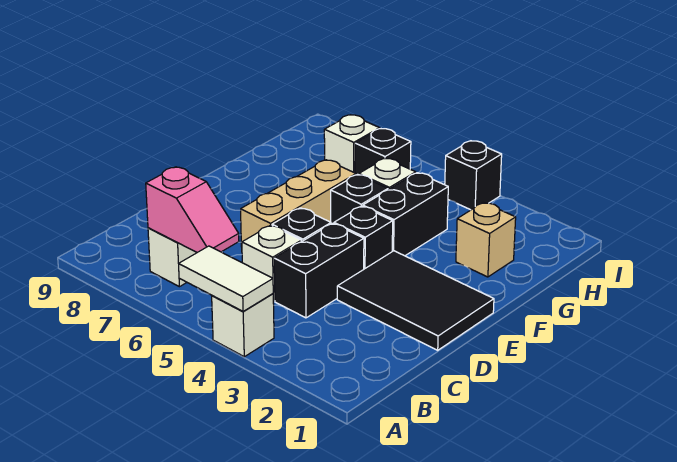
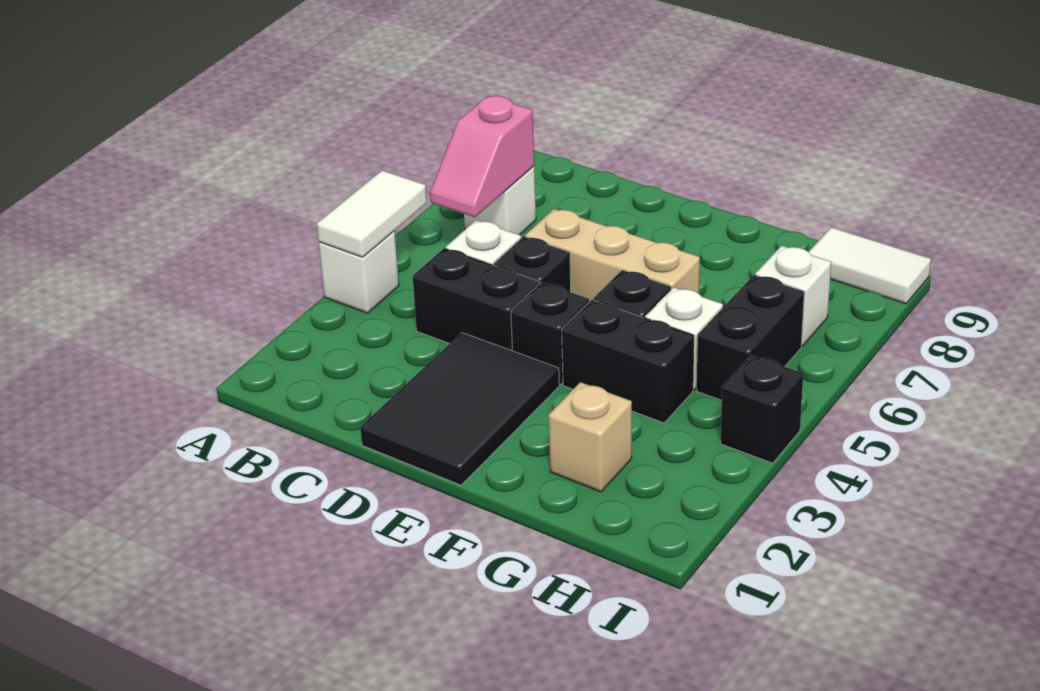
black 1x1 brick [355,129,411,175] -> black 1x2 brick [697,275,804,400]
none -> white 1x2 tile [809,227,931,304]

